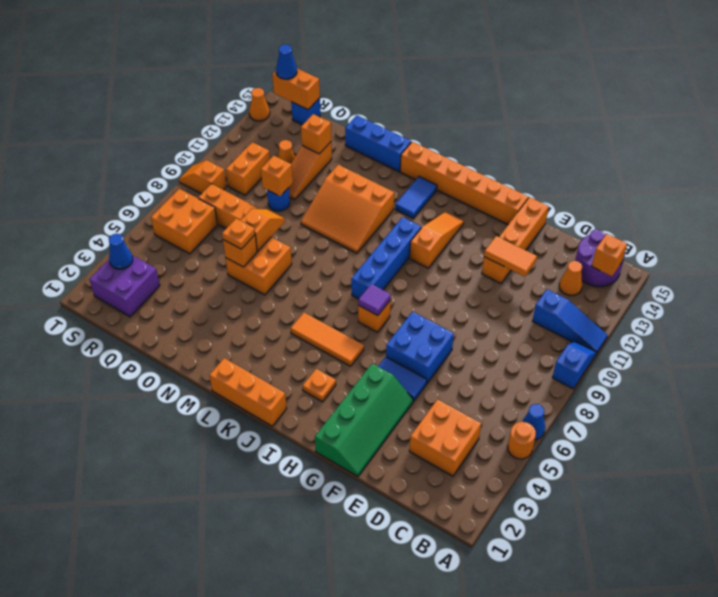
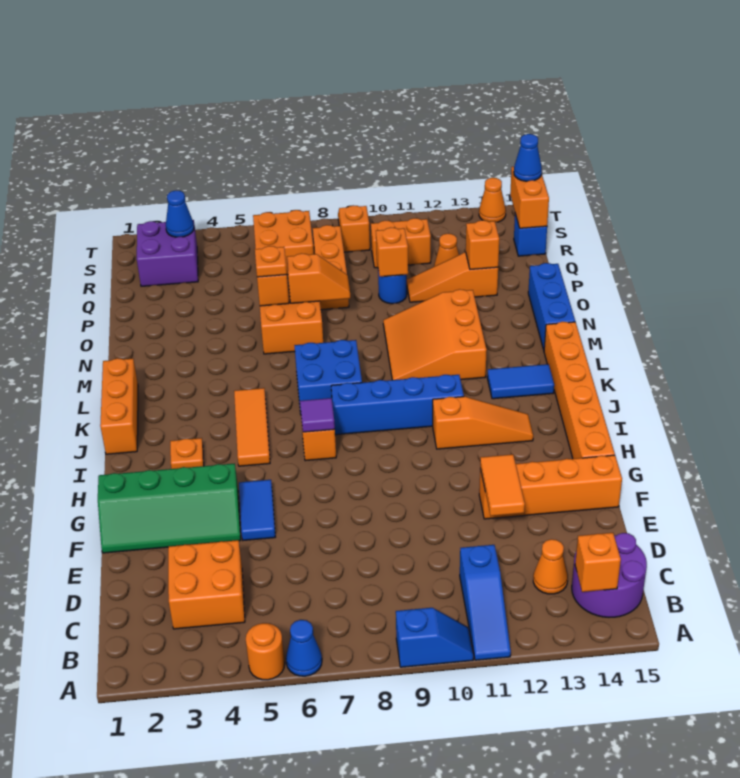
blue 2x2 brick [386,312,454,383] -> blue 2x2 brick moved to [294,340,362,414]

